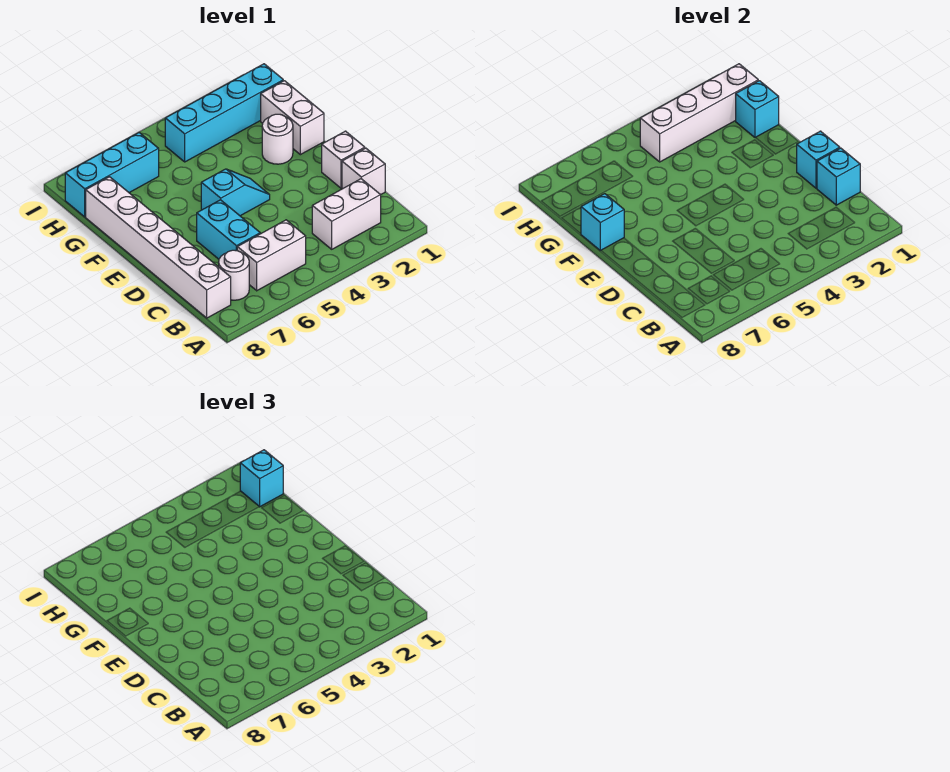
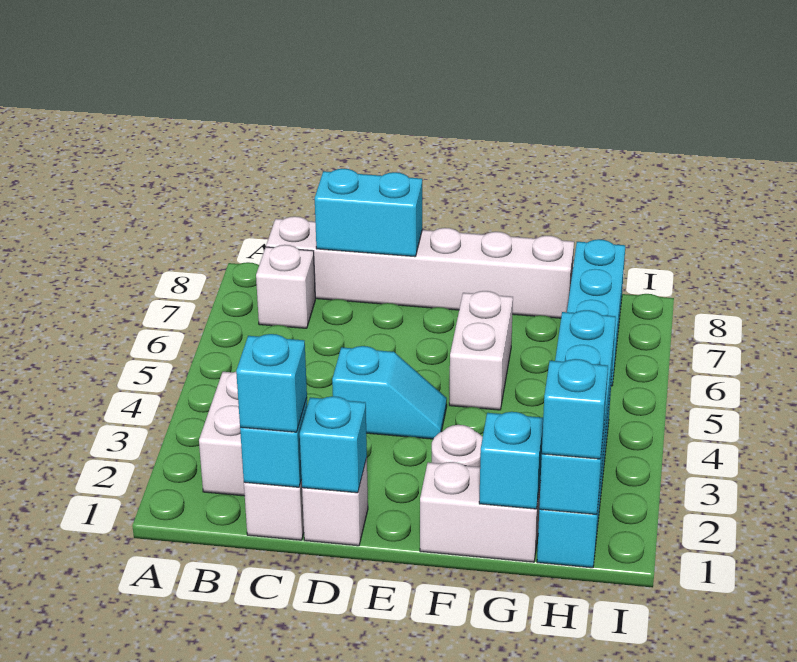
white 1x2 brick [237,220,306,291] -> white 1x2 brick moved to [449,291,513,410]
white 1x1 round brick [219,250,249,300] -> white 1x1 brick [256,245,315,328]
cyan 1x2 brick [197,200,260,259] -> cyan 1x2 brick moved to [315,169,422,257]
cyan 1x2 slope [201,169,270,216] -> cyan 1x2 slope turned to [332,346,447,439]
cyan 1x1 brick [581,194,624,251] -> cyan 1x1 brick moved to [236,334,307,432]
white 1x4 brick [640,64,758,162] -> cyan 1x4 brick [539,310,616,515]

